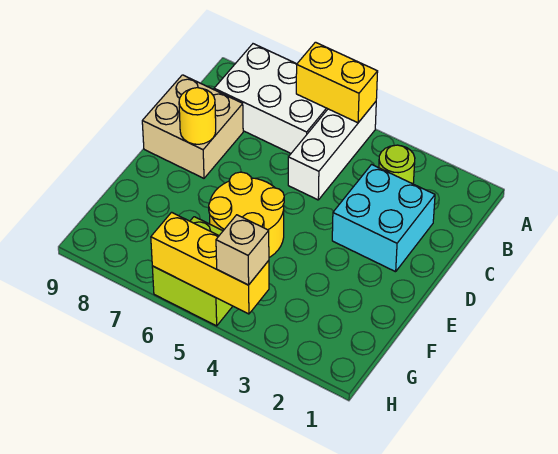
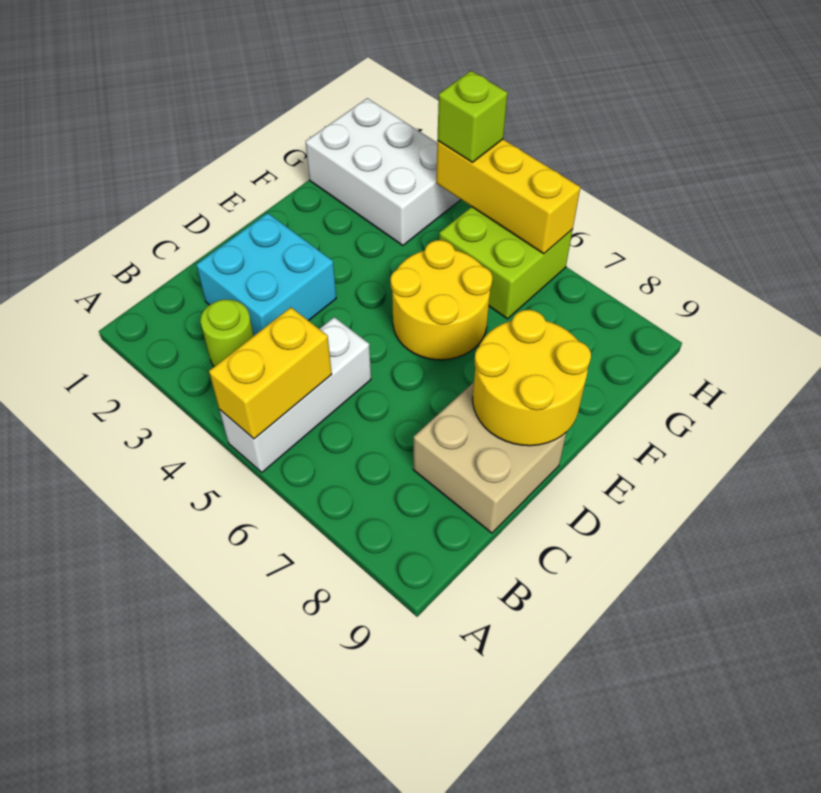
yellow 1x2 brick [296,42,378,123] -> yellow 1x2 brick turned to [209,307,332,439]
white 2x3 brick [214,44,328,153] -> white 2x3 brick moved to [305,98,461,245]
yellow 1x1 round brick [179,88,216,144] -> yellow 2x2 round brick [473,310,591,446]
tan 1x1 brick [216,215,269,285] -> lime 1x1 brick [437,71,507,162]

